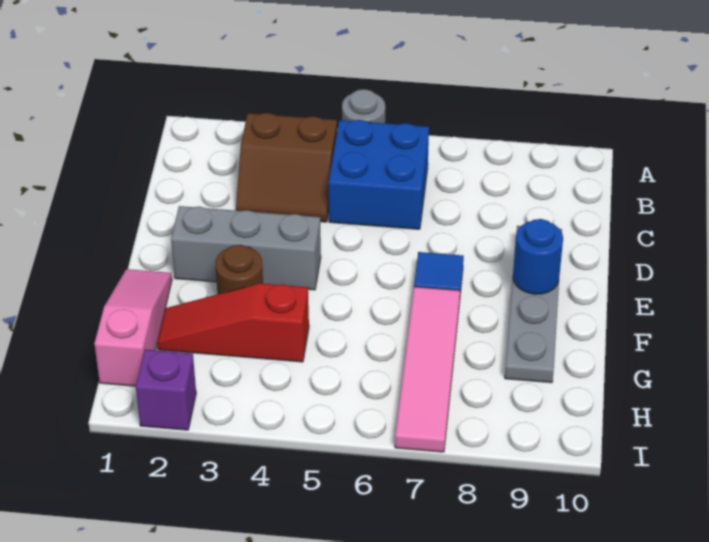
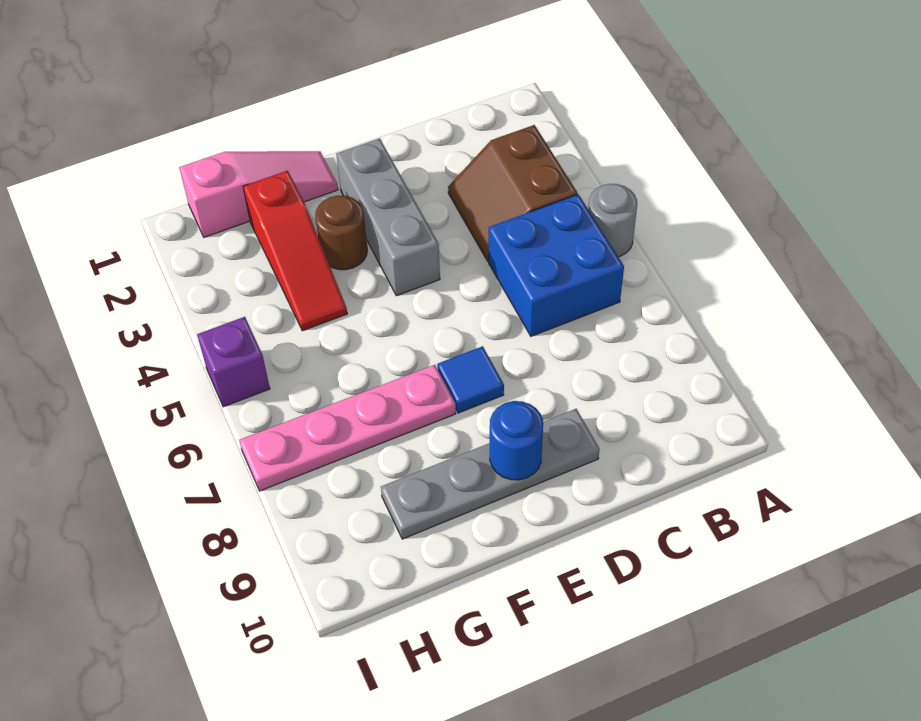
pink 1x4 tile [395,287,460,452] -> pink 1x4 plate [239,365,456,491]
red 1x3 slope [157,283,309,362] -> red 1x3 slope turned to [243,171,347,331]
purple 1x1 brick [136,350,196,430] -> purple 1x1 brick moved to [197,317,270,407]

